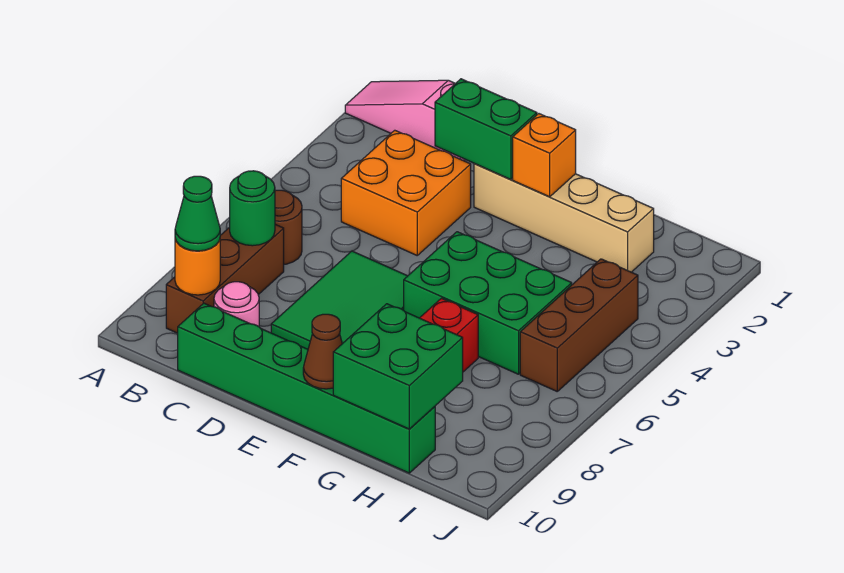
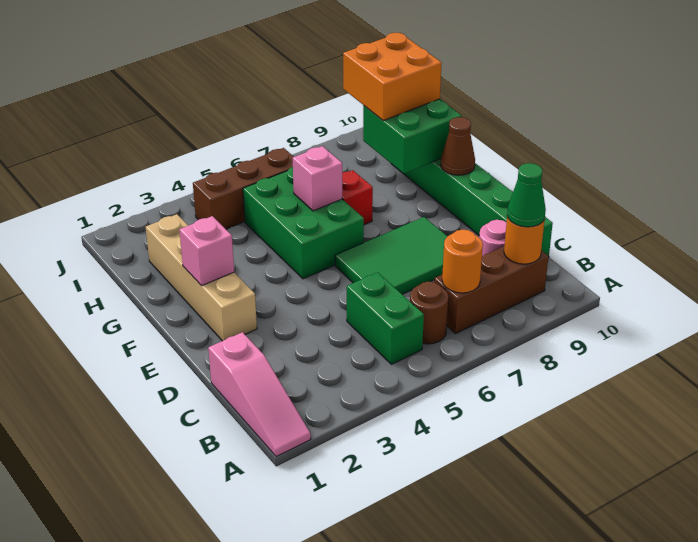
green 1x1 round brick [230,171,275,246] -> orange 1x1 round brick [442,230,483,293]
orange 2x2 brick [341,130,471,255] -> orange 2x2 brick moved to [343,33,442,121]
green 1x2 brick [435,79,537,179] -> green 1x2 brick moved to [347,272,424,364]
orange 1x1 brick [513,114,576,197] -> pink 1x1 brick [179,216,234,286]
none -> pink 1x1 brick [293,146,342,211]

